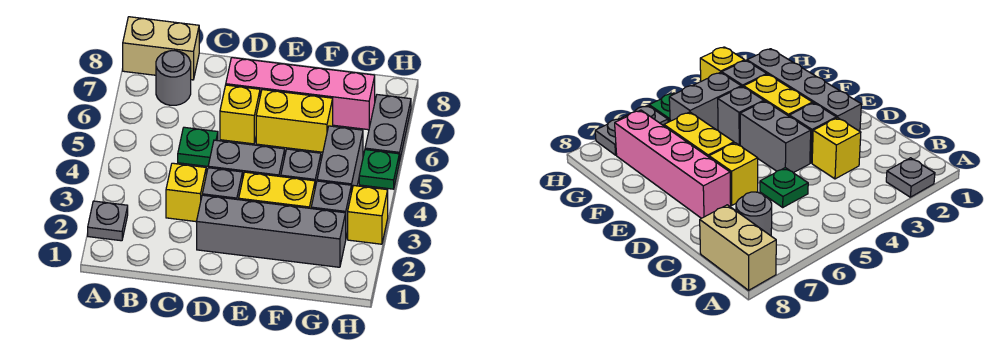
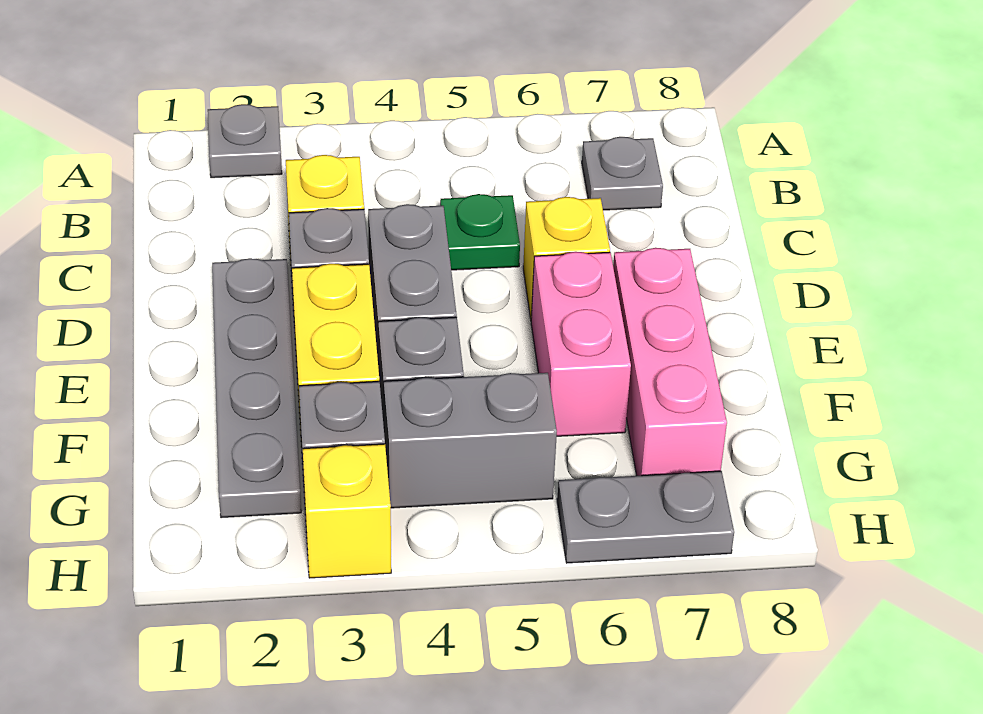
tan 1x2 brick [123,17,199,80] -> none
grey 1x1 round brick [156,51,191,105] -> grey 1x1 plate [582,137,663,210]
grey 1x4 brick [197,195,346,267] -> grey 1x4 plate [212,258,301,518]
pink 1x4 brick [226,58,375,130] -> pink 1x3 brick [613,248,727,476]
yellow 1x2 brick [256,90,333,152] -> pink 1x2 brick [531,252,631,436]
green 1x1 plate [359,150,399,189] -> none

